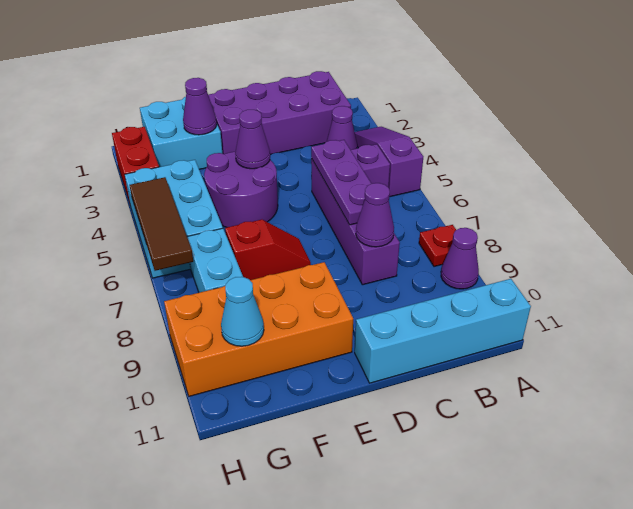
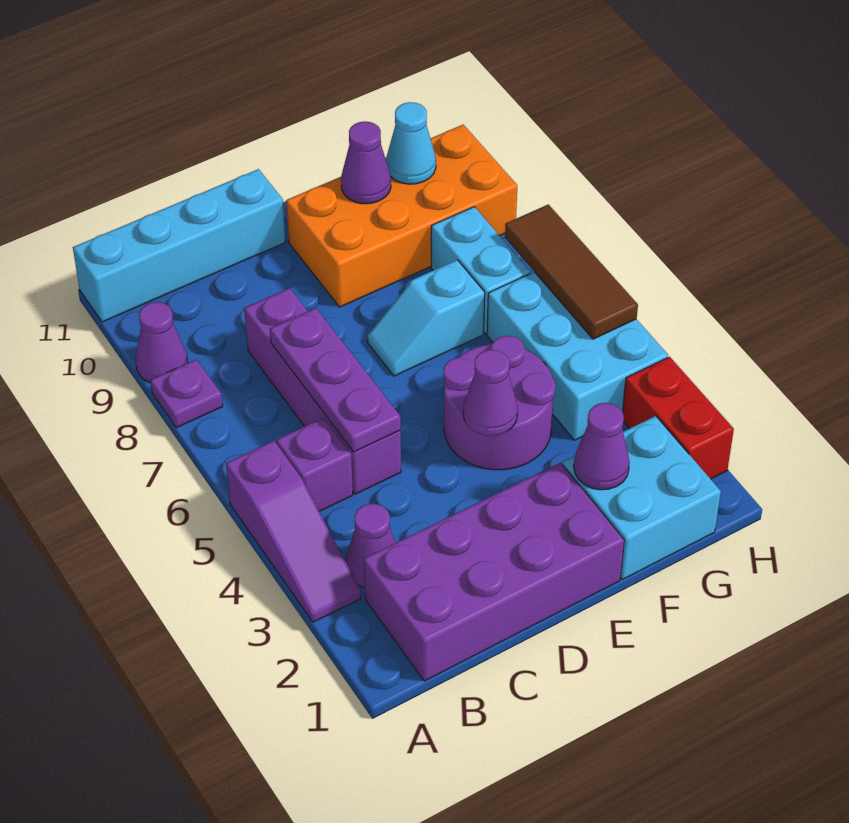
red 1x1 plate [419,225,456,267] -> purple 1x1 plate [150,359,223,428]
purple 1x1 cone [356,183,394,247] -> purple 1x1 cone moved to [341,121,391,204]
red 1x2 slope [225,220,311,280] -> cyan 1x2 slope [368,260,485,376]

